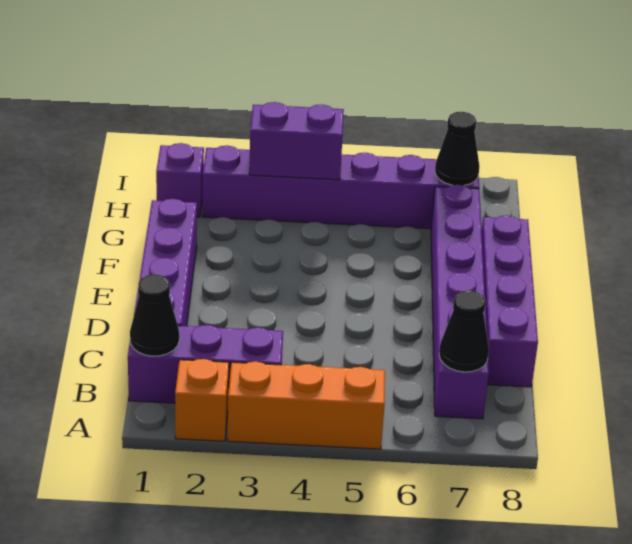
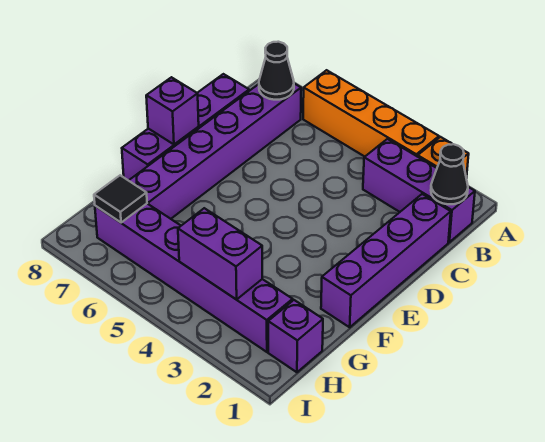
orange 1x3 brick [227,361,385,449] -> orange 1x4 brick [303,70,439,157]
none -> purple 1x1 brick [146,77,199,144]
black 1x1 cone [435,112,480,186] -> black 1x1 tile [94,175,147,223]

